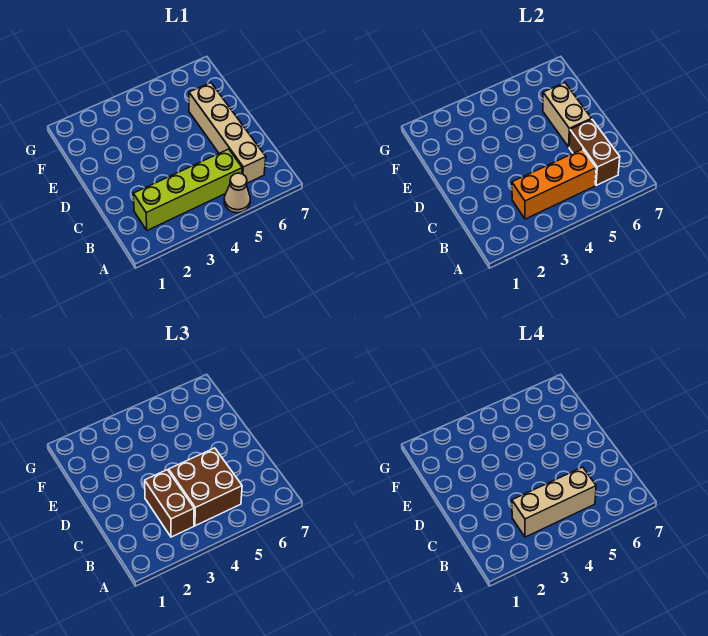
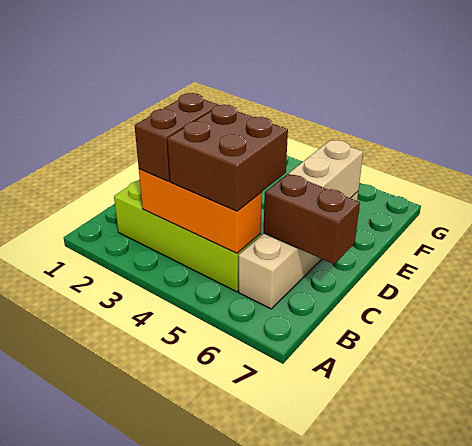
tan 1x1 cone [224,173,250,213] -> none
tan 1x3 brick [512,467,596,537] -> none
brown 1x2 brick [569,119,620,185] -> brown 1x2 brick turned to [264,174,360,264]

